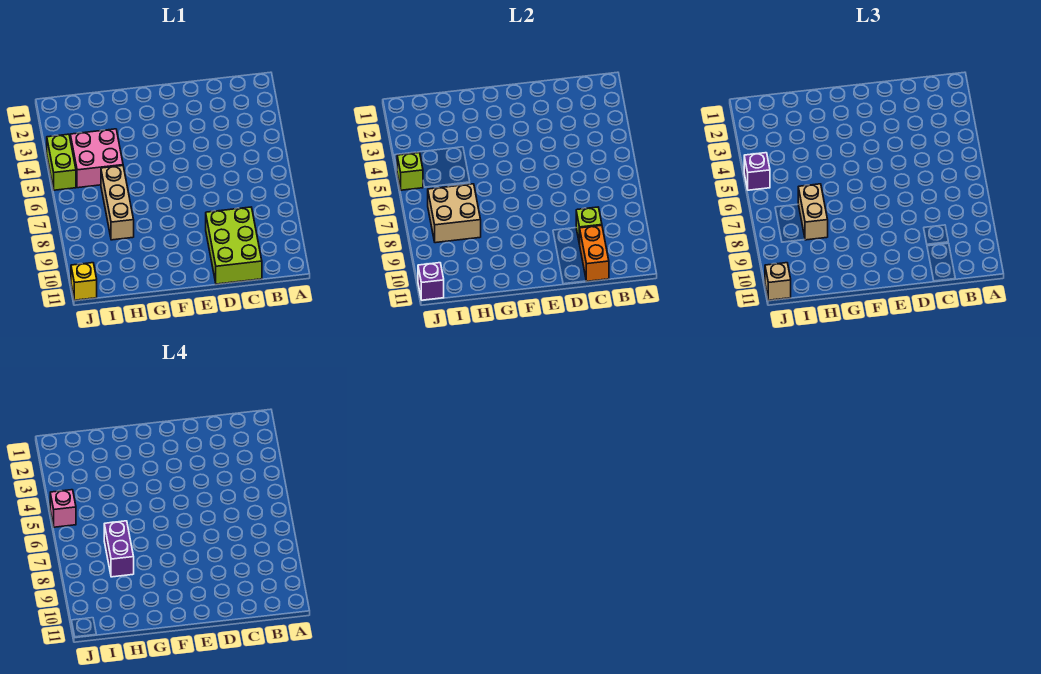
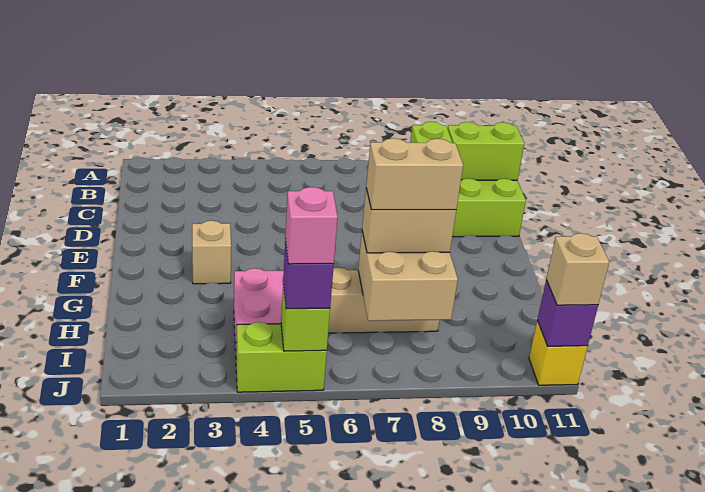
orange 1x2 brick [580,225,609,281] -> lime 1x2 brick [448,122,524,180]
none -> tan 1x1 brick [192,221,231,284]
purple 1x2 brick [104,521,134,577] -> tan 1x2 brick [366,138,463,210]

